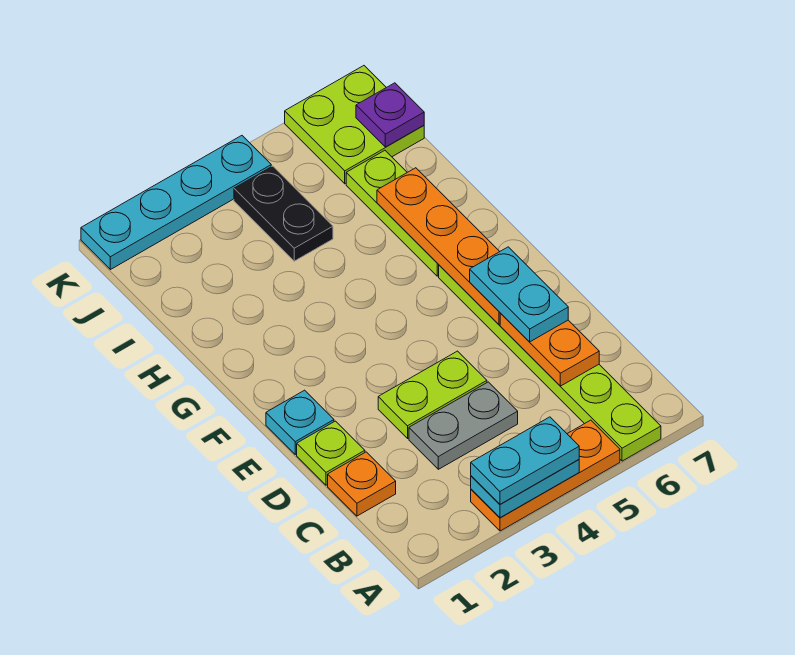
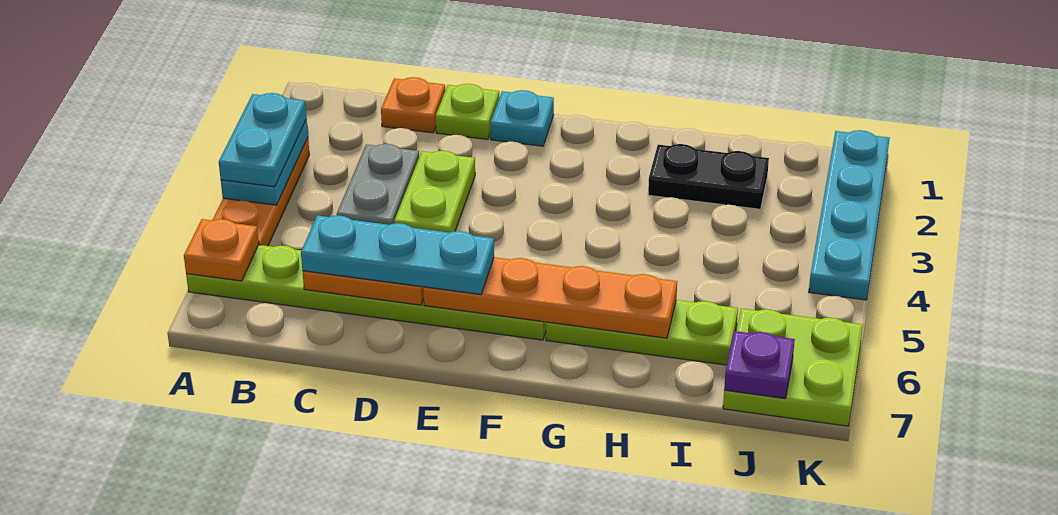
none -> orange 1x1 plate [184,219,259,281]
cyan 1x2 plate [470,247,568,342] -> cyan 1x3 plate [301,215,494,294]
black 1x2 plate [234,166,333,261] -> black 1x2 plate moved to [648,144,769,209]

